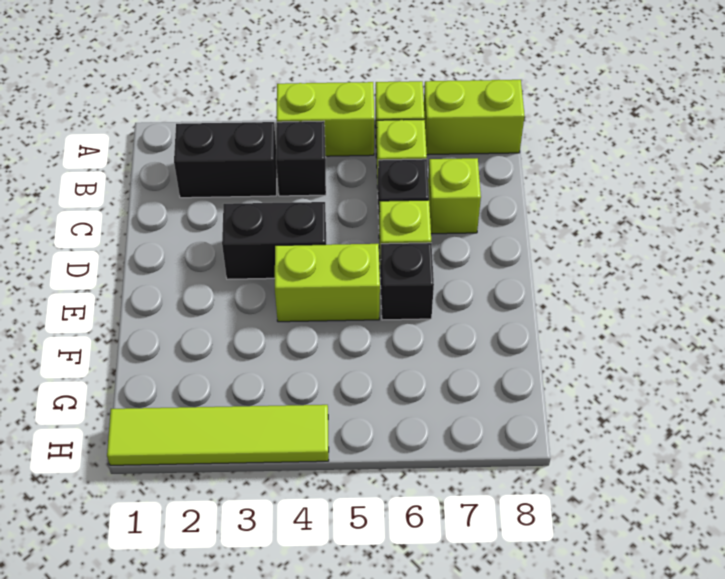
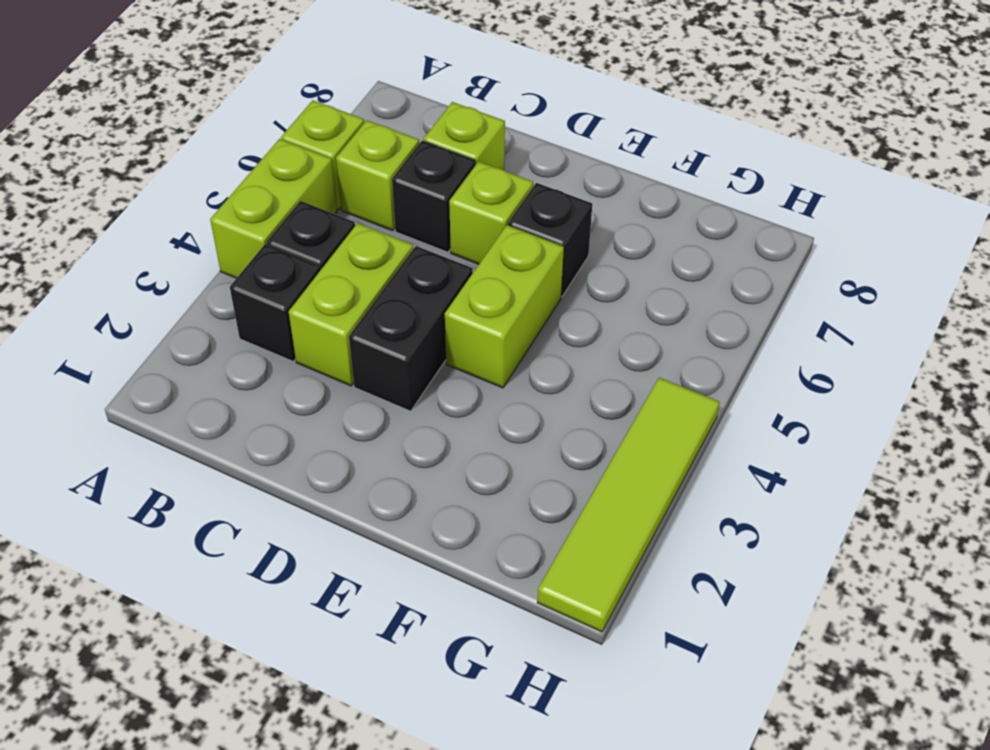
lime 1x2 brick [424,80,525,155] -> lime 1x2 brick moved to [289,223,413,386]
black 1x2 brick [174,122,277,198] -> black 1x1 brick [230,244,321,361]

